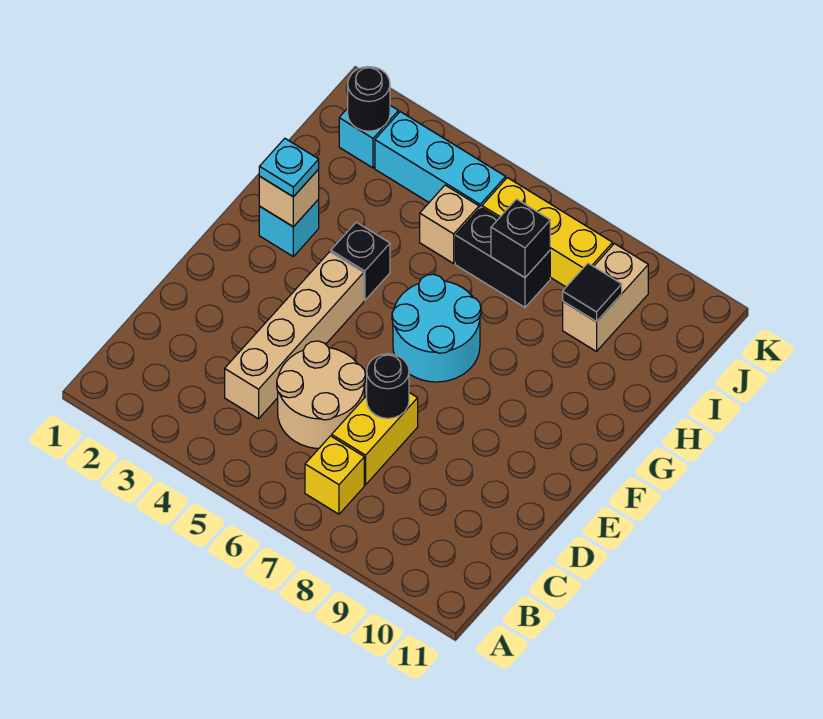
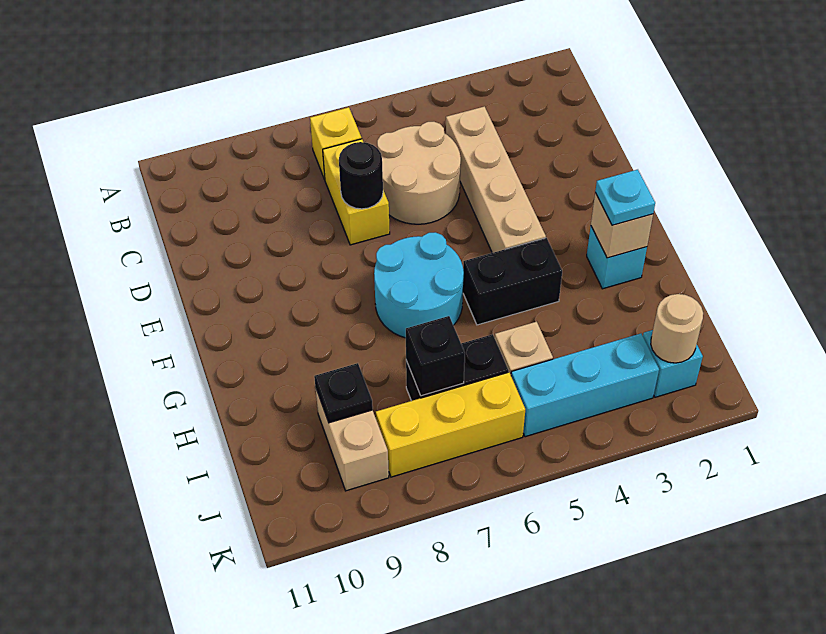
black 1x1 brick [331,222,390,301] -> black 1x2 brick [463,238,562,325]
black 1x1 tile [563,263,622,322] -> black 1x1 plate [314,363,373,423]
black 1x1 round brick [348,67,390,131] -> tan 1x1 round brick [651,294,703,363]

